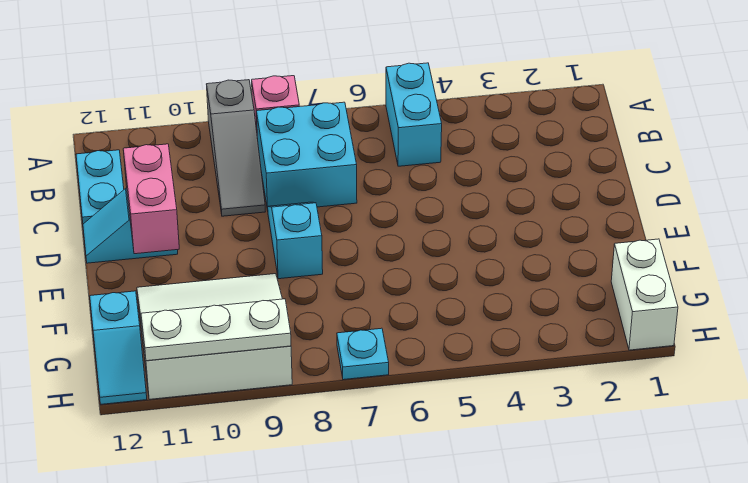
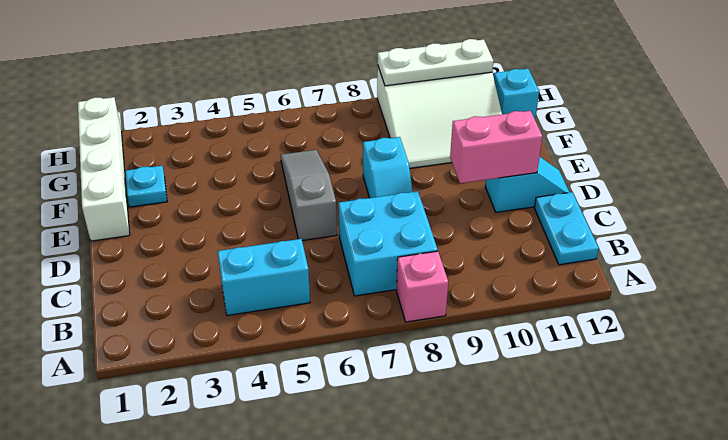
cyan 1x2 brick [386,63,442,166] -> cyan 1x2 brick turned to [217,239,310,315]
grey 1x3 slope [207,80,265,216] -> grey 1x3 slope moved to [281,150,337,241]
pink 1x2 brick [123,144,179,254] -> pink 1x2 brick turned to [450,111,543,183]
white 1x2 brick [611,239,678,350] -> white 1x4 brick [78,97,130,241]
cyan 1x1 plate [337,328,389,380] -> cyan 1x1 plate moved to [125,166,167,207]

